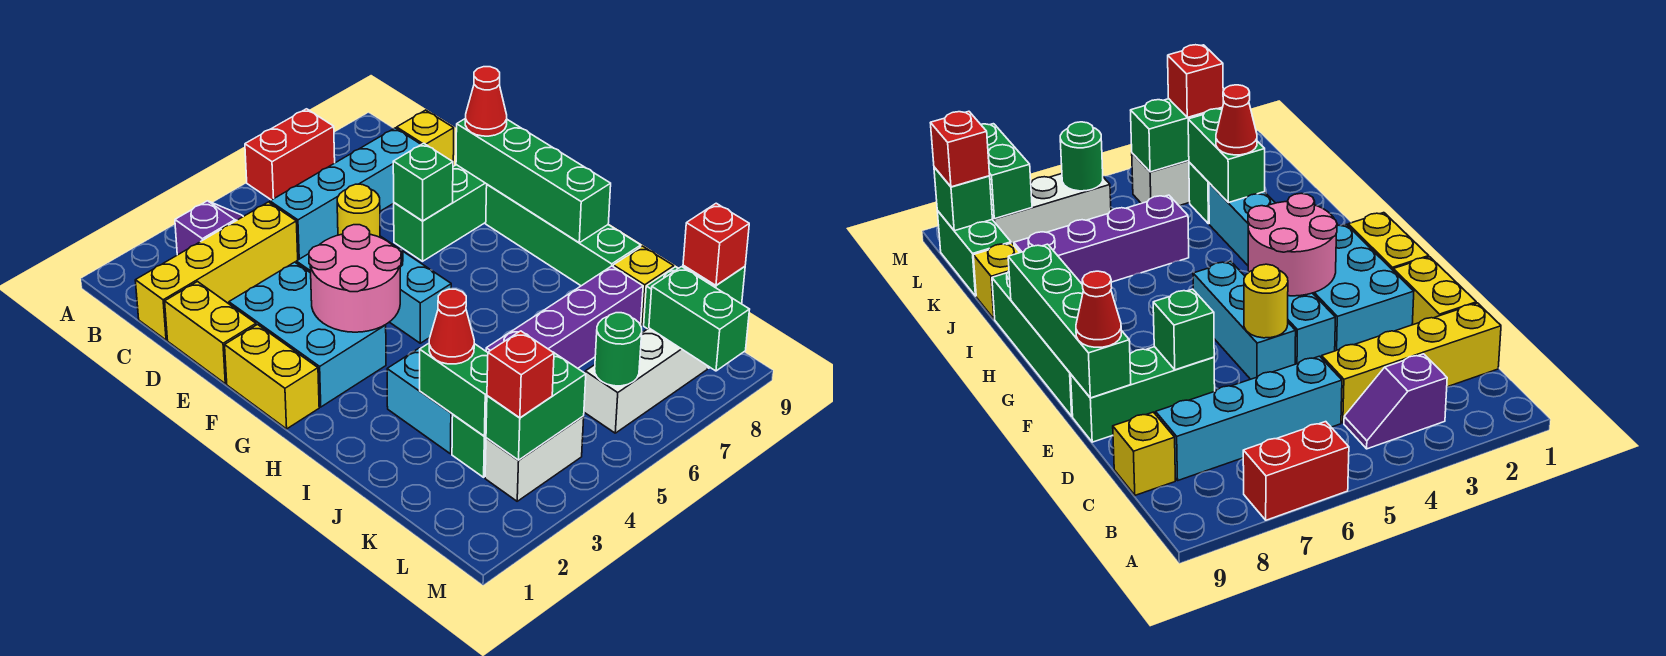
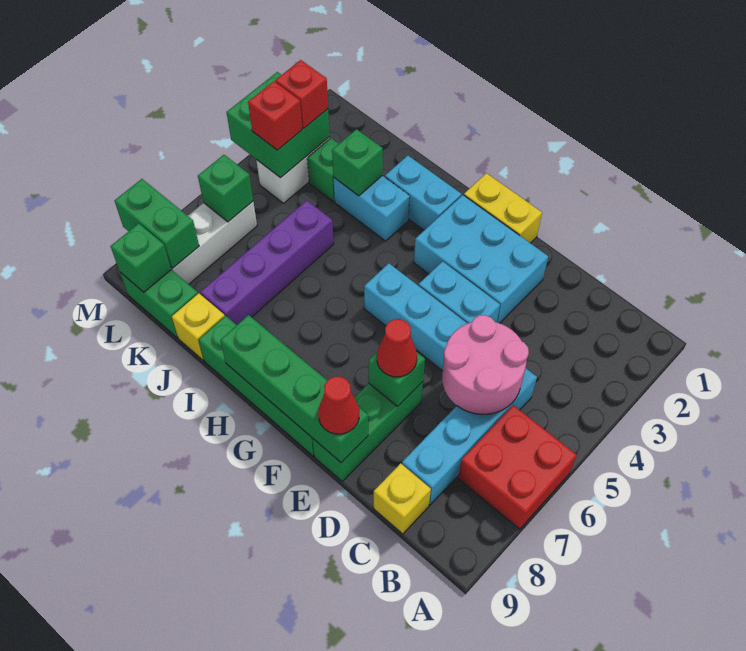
red 1x2 brick [245,109,335,200] -> red 2x2 brick [458,405,576,529]
purple 1x2 slope [175,201,243,255] -> none
yellow 1x4 brick [135,202,298,340] -> none
yellow 1x2 brick [165,282,256,384] -> none
yellow 1x1 round brick [337,184,380,237] -> none
pink 2x2 round brick [309,225,401,332] -> pink 2x2 round brick moved to [442,315,529,414]
none -> cyan 1x2 brick [385,156,461,230]
green 1x2 brick [420,343,488,436] -> green 1x1 brick [332,129,383,196]
red 1x1 cone [429,289,474,364] -> red 1x1 cone moved to [377,319,417,377]
green 1x2 brick [486,352,586,460] -> green 2x2 brick [226,72,330,178]
green 1x1 round brick [595,313,642,386] -> green 1x1 brick [198,155,253,222]
red 1x1 brick [683,203,749,285] -> red 1x1 brick moved to [248,81,302,150]

